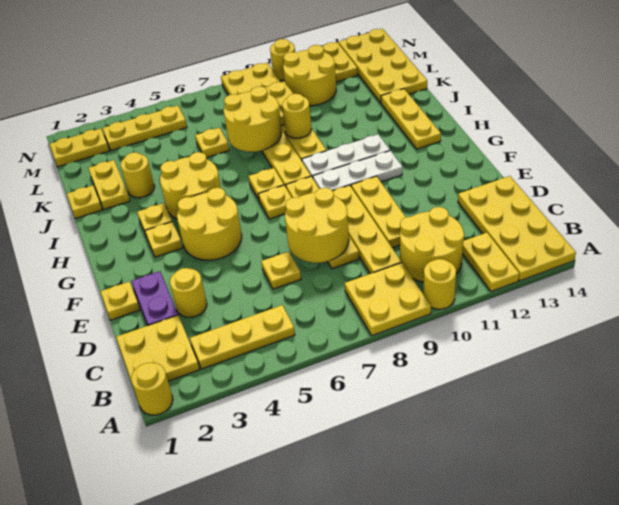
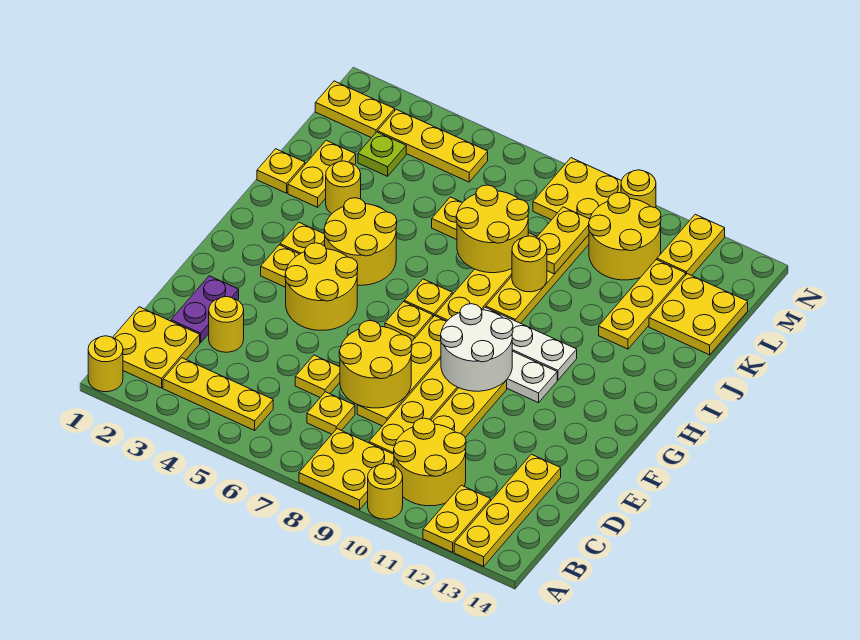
yellow 2x4 plate [458,176,576,281] -> yellow 1x4 plate [454,454,561,566]
yellow 1x1 plate [100,282,140,320] -> yellow 1x1 plate moved to [307,392,355,434]
none -> white 2x2 round brick [441,304,513,391]
yellow 1x3 plate [381,89,441,149] -> yellow 1x3 plate moved to [599,260,686,349]
yellow 2x4 plate [338,29,427,103] -> yellow 2x2 plate [649,274,748,355]
none -> lime 1x1 plate [358,132,406,176]

